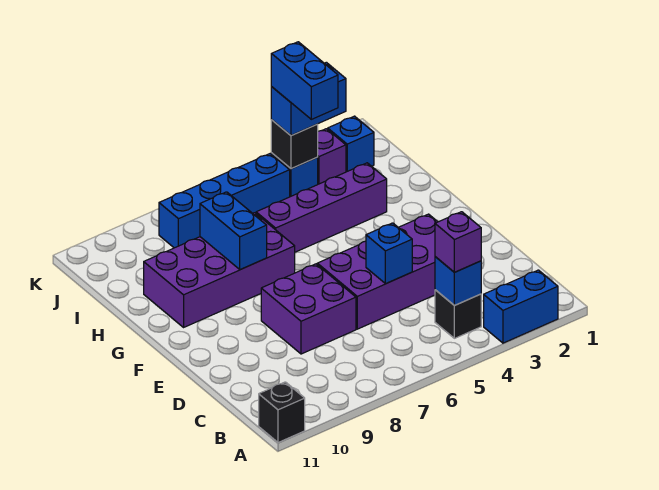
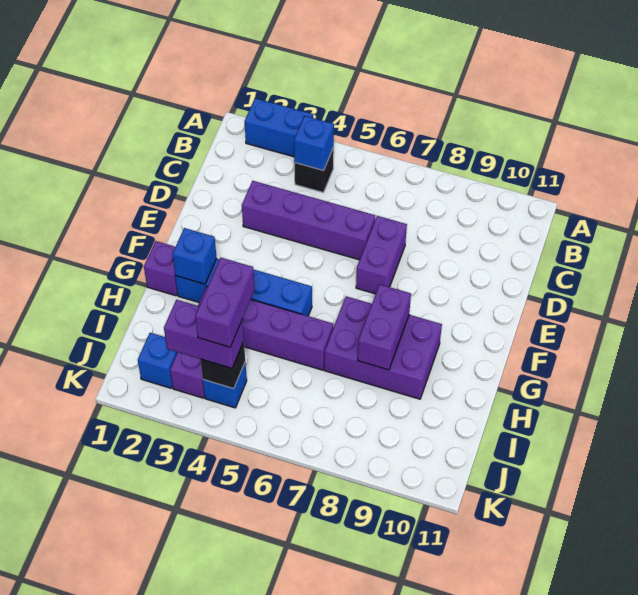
black 1x1 brick [259,382,305,443] -> none
purple 1x1 brick [435,212,481,272] -> purple 1x1 brick moved to [144,241,178,296]
purple 2x4 brick [317,214,437,329] -> purple 1x4 brick [242,181,375,260]
blue 1x1 brick [366,223,412,284] -> blue 1x1 brick moved to [172,228,217,284]
purple 2x2 brick [261,264,356,354] -> purple 1x2 brick [356,216,407,294]
purple 2x4 brick [144,213,295,327] -> purple 2x3 brick [324,296,442,399]
blue 1x2 brick [200,192,267,270] -> purple 1x2 brick [358,285,411,370]
blue 1x2 brick [271,42,338,119] -> purple 1x2 brick [195,258,255,347]
blue 1x2 brick [271,62,346,136] -> purple 1x2 brick [164,300,244,368]
blue 1x4 brick [159,154,290,248] -> blue 1x4 brick moved to [175,259,312,316]

